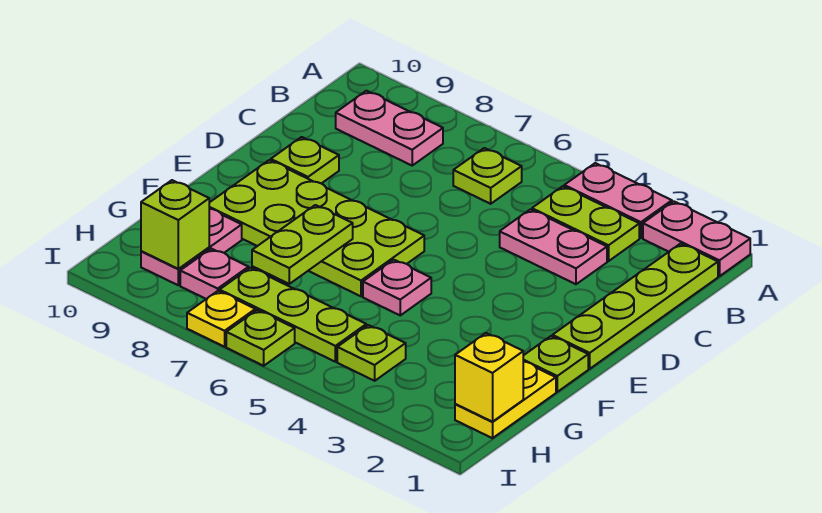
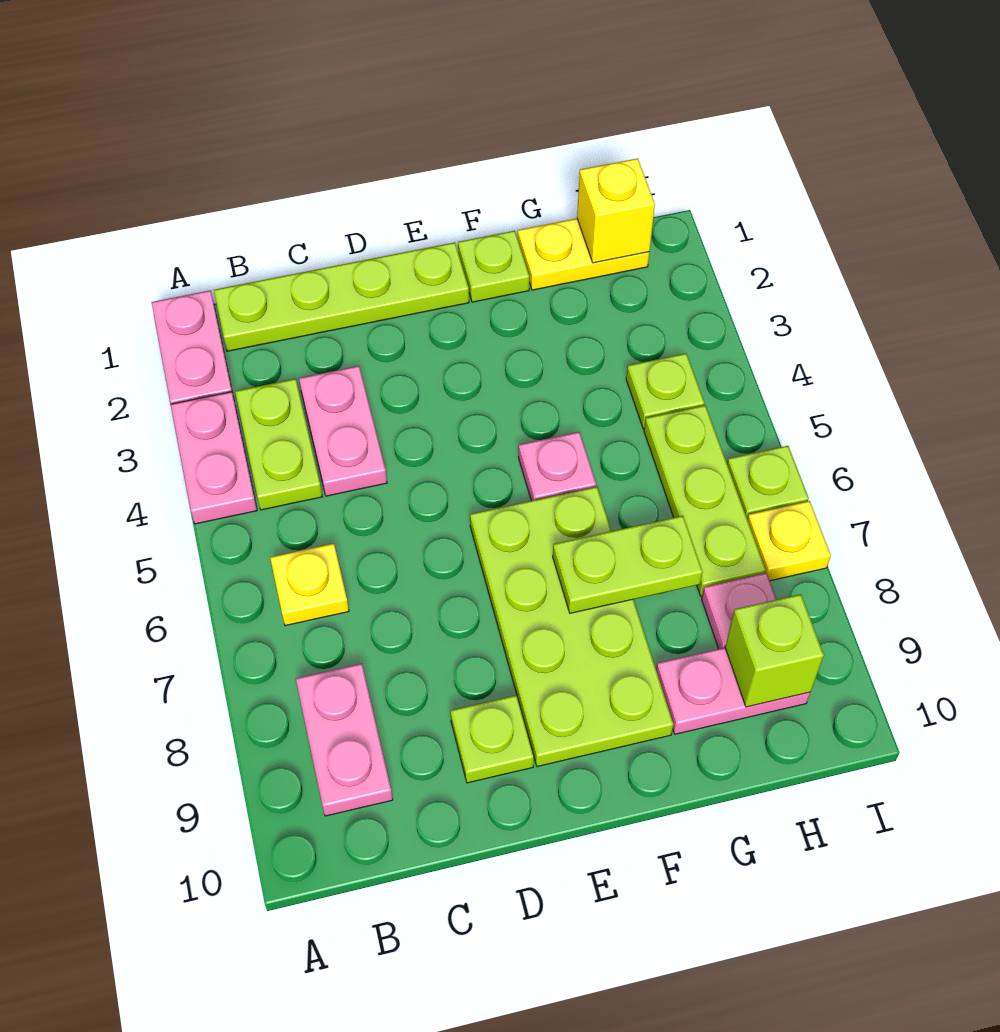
lime 1x1 plate [453,148,522,204] -> yellow 1x1 plate [270,543,349,626]

